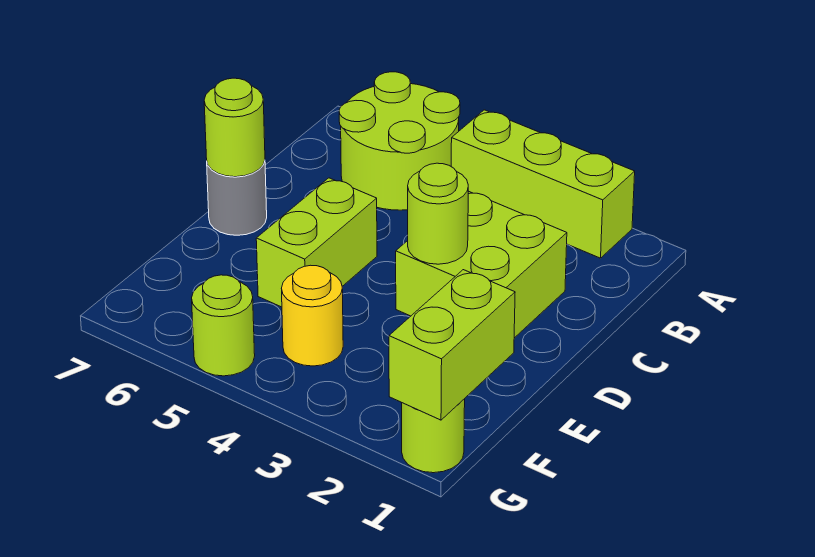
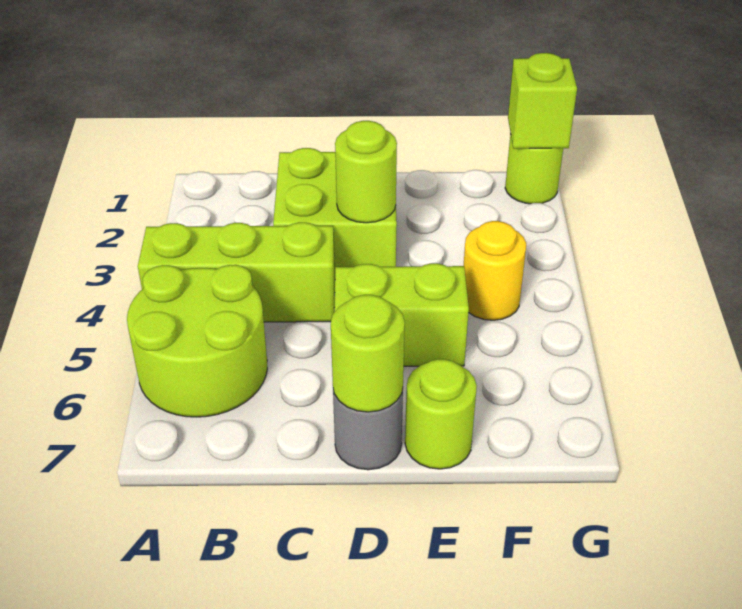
lime 1x3 brick [451,110,635,258] -> lime 1x3 brick turned to [138,222,335,322]
lime 1x2 brick [389,270,515,420] -> lime 1x1 brick [508,53,577,149]
lime 1x1 round brick [192,275,255,376] -> lime 1x1 round brick moved to [405,359,477,469]

